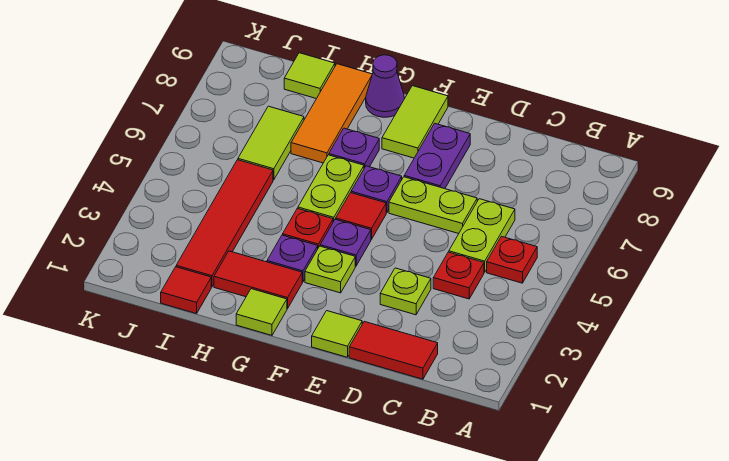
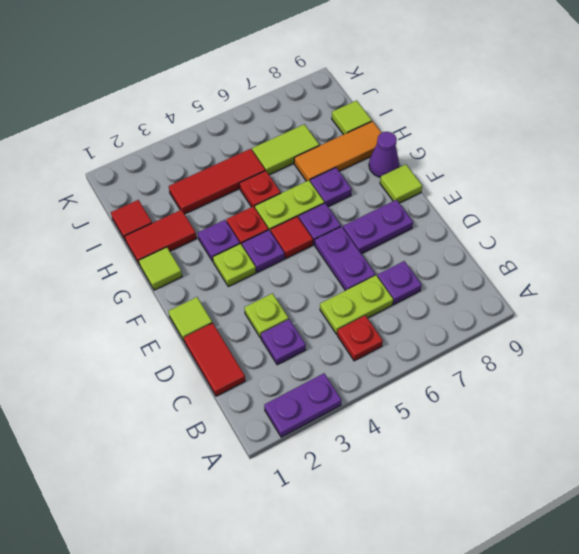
none -> purple 1x2 plate [264,373,342,437]
none -> purple 1x1 plate [261,319,306,365]
red 1x1 plate [433,252,484,299] -> red 1x1 plate moved to [240,171,281,208]
none -> purple 1x1 plate [377,261,422,304]
lime 1x2 plate [389,177,477,234] -> purple 1x2 plate [315,226,375,291]
lime 1x2 tile [382,86,448,158] -> lime 1x1 tile [380,164,422,203]
red 1x2 tile [214,251,302,309] -> red 1x2 tile turned to [125,210,196,265]
red 1x4 tile [176,160,273,287] -> red 1x3 tile [169,149,265,214]

